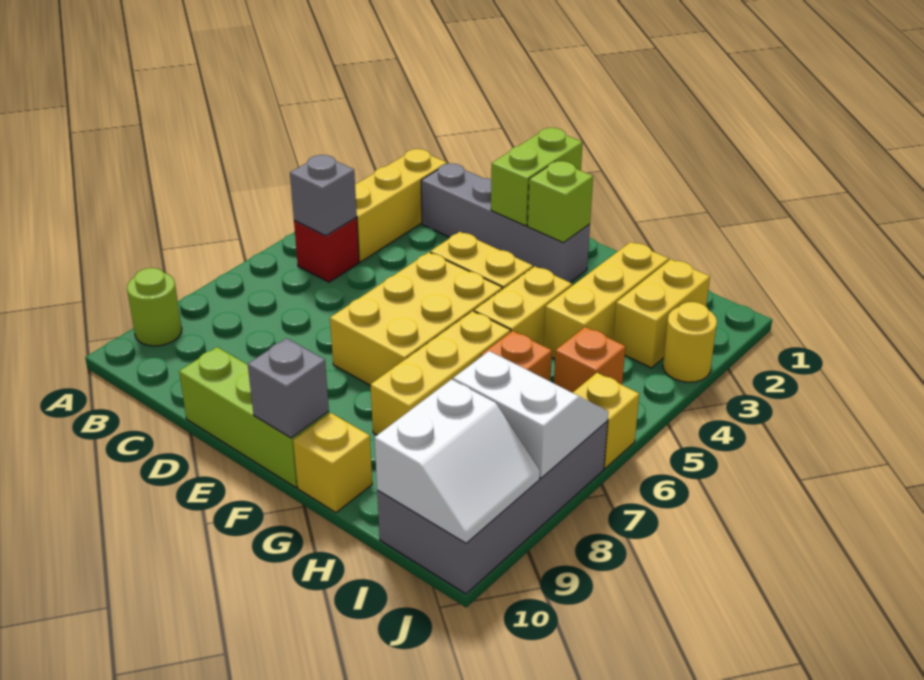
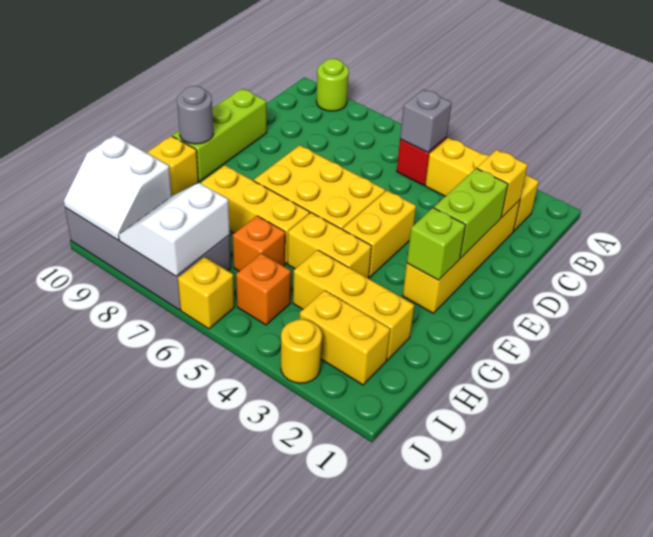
grey 1x4 brick [421,163,590,282] -> yellow 1x4 brick [403,200,520,313]
none -> yellow 1x1 brick [477,150,528,217]
lime 1x2 brick [491,128,583,226] -> lime 1x2 brick turned to [434,168,508,258]
grey 1x1 brick [248,338,329,438] -> grey 1x1 round brick [177,86,214,144]
white 2x2 slope [453,351,608,478] -> white 2x2 slope turned to [119,183,230,276]

